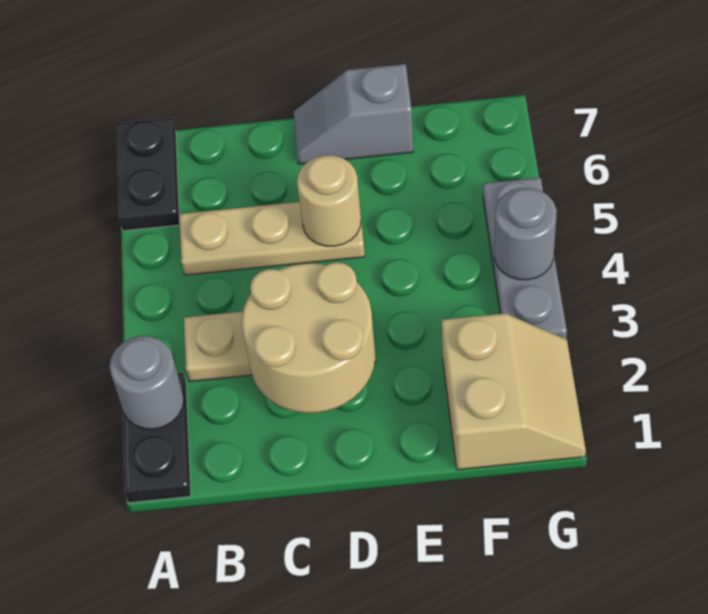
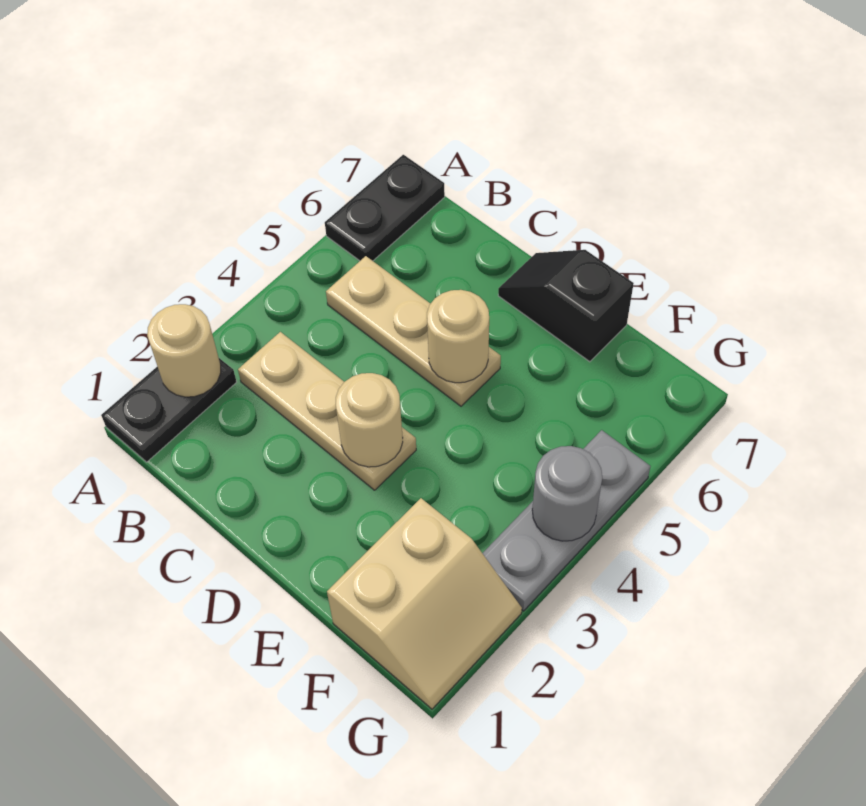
grey 1x1 round brick [109,336,184,429] -> tan 1x1 round brick [147,304,221,397]
tan 2x2 round brick [242,262,375,413] -> tan 1x1 round brick [336,373,403,467]
grey 1x2 slope [294,64,413,164] -> black 1x2 slope [498,250,634,362]

